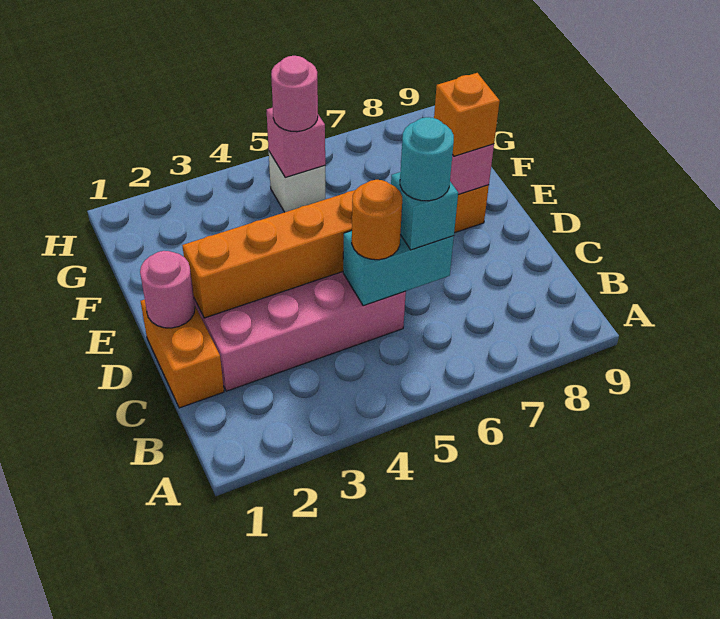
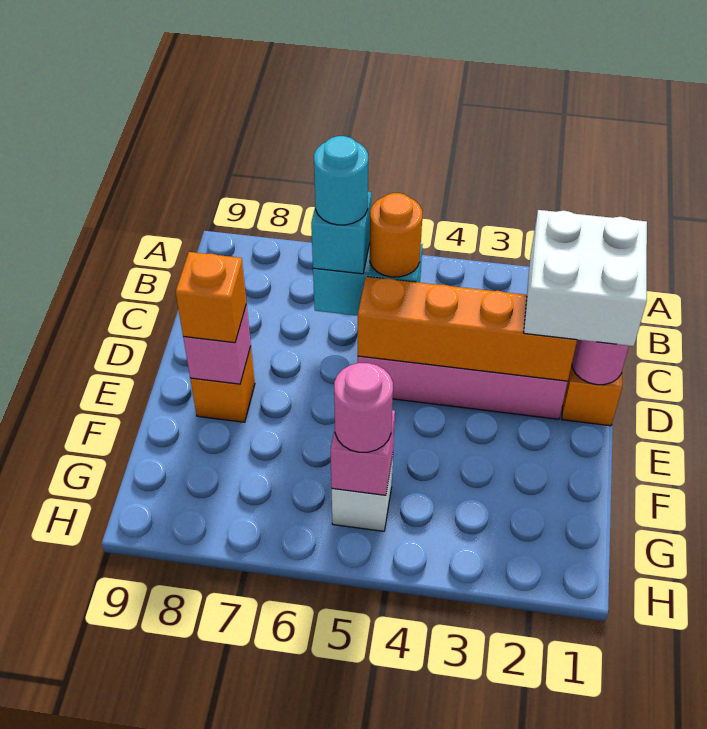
none -> white 2x2 brick [524,210,647,346]

